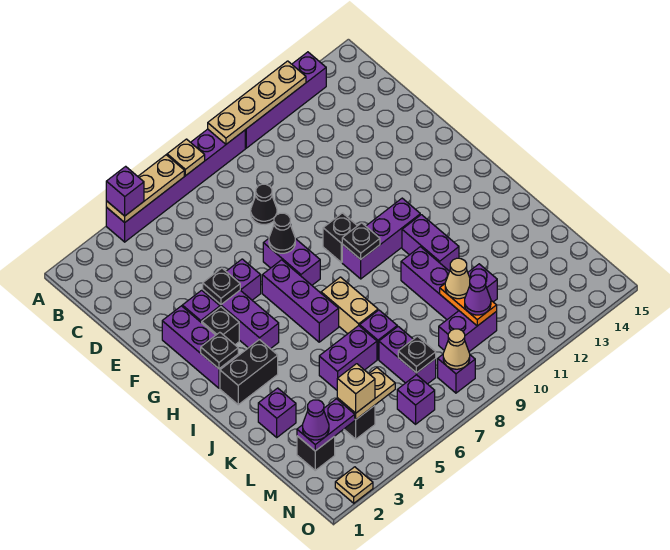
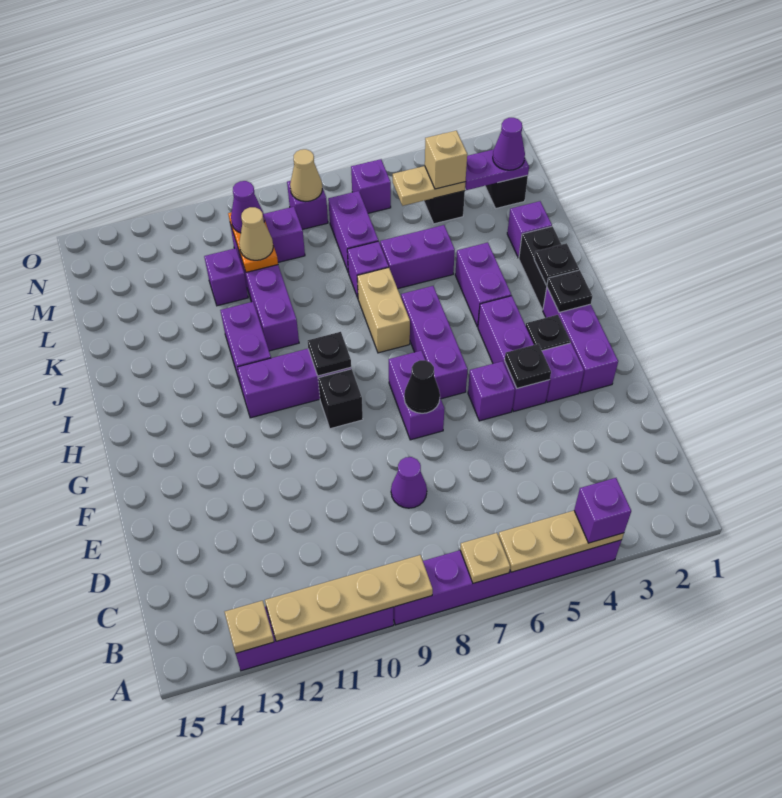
black 1x1 cone [251,184,277,225] -> purple 1x1 cone [391,457,427,508]
black 1x2 brick [220,339,278,405] -> black 1x2 brick turned to [519,226,562,310]
none -> purple 1x2 brick [455,243,511,327]
black 1x1 plate [398,336,436,373] -> black 1x1 plate moved to [534,243,579,285]
tan 1x1 plate [335,467,373,503] -> tan 1x1 plate moved to [225,601,274,653]

